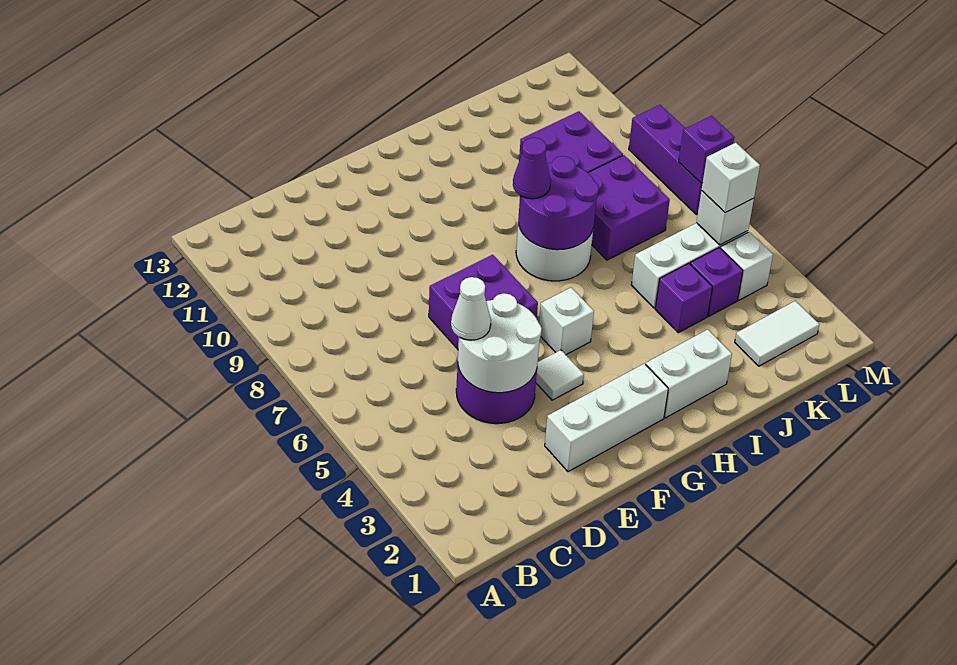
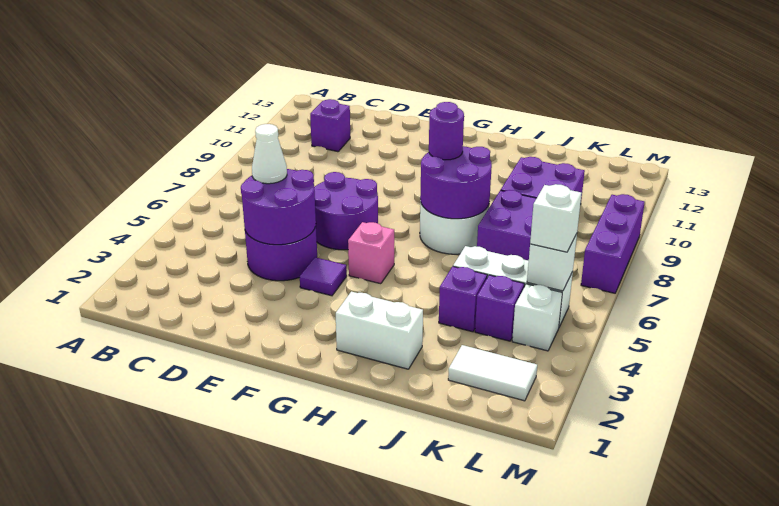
white 2x2 round brick [458,293,542,393] -> purple 2x2 round brick [241,169,316,245]
white 1x3 brick [545,363,668,472] -> none
purple 2x2 brick [429,255,538,349] -> purple 2x2 round brick [314,172,378,250]
white 1x1 tile [536,350,584,400] -> purple 1x1 tile [300,257,347,296]
white 1x1 brick [539,288,594,355] -> pink 1x1 brick [348,222,394,284]
purple 1x1 cone [513,138,551,199] -> purple 1x1 round brick [429,102,464,160]
purple 1x1 brick [679,116,734,183] -> purple 1x1 brick moved to [310,99,350,152]

